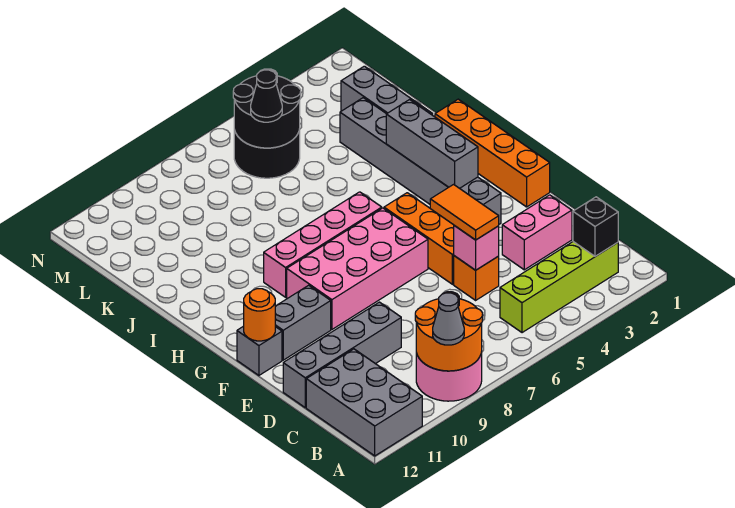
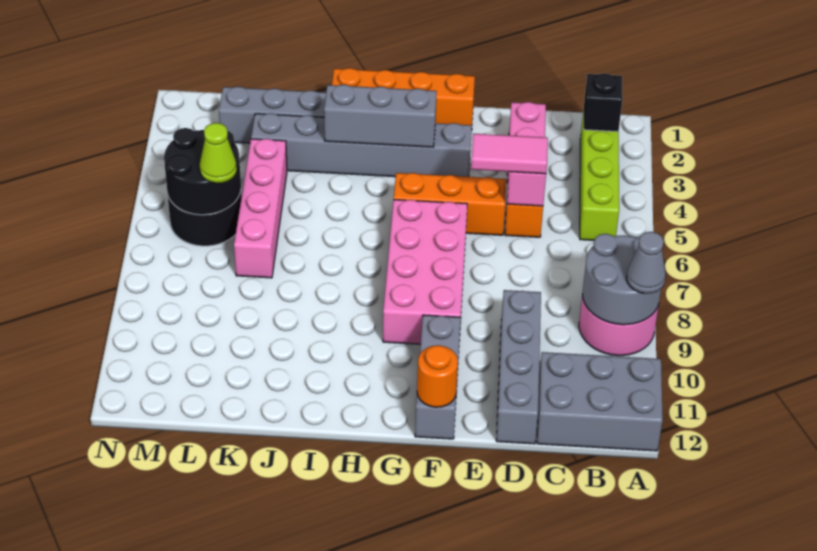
orange 2x2 round brick [415,292,483,371] -> grey 2x2 round brick [582,234,661,325]
orange 1x2 tile [430,185,499,240] -> pink 1x2 tile [471,134,548,174]
pink 1x4 brick [264,192,382,297] -> pink 1x4 brick moved to [234,139,287,278]
black 1x1 cone [251,70,282,122] -> lime 1x1 cone [200,123,237,183]

